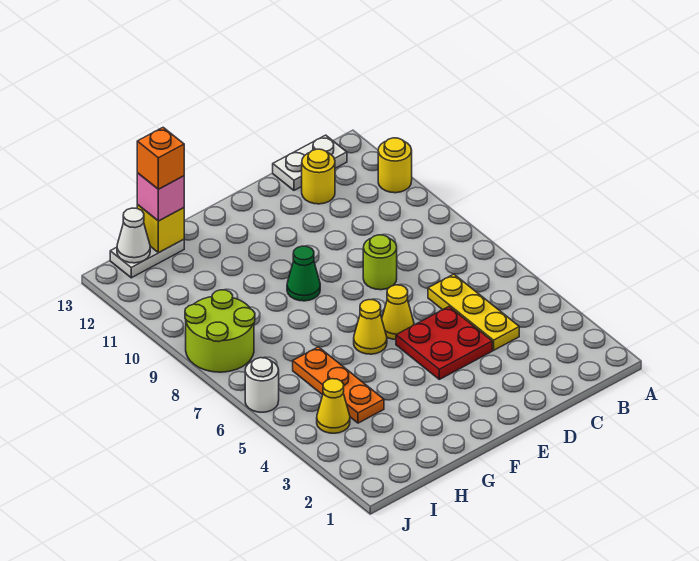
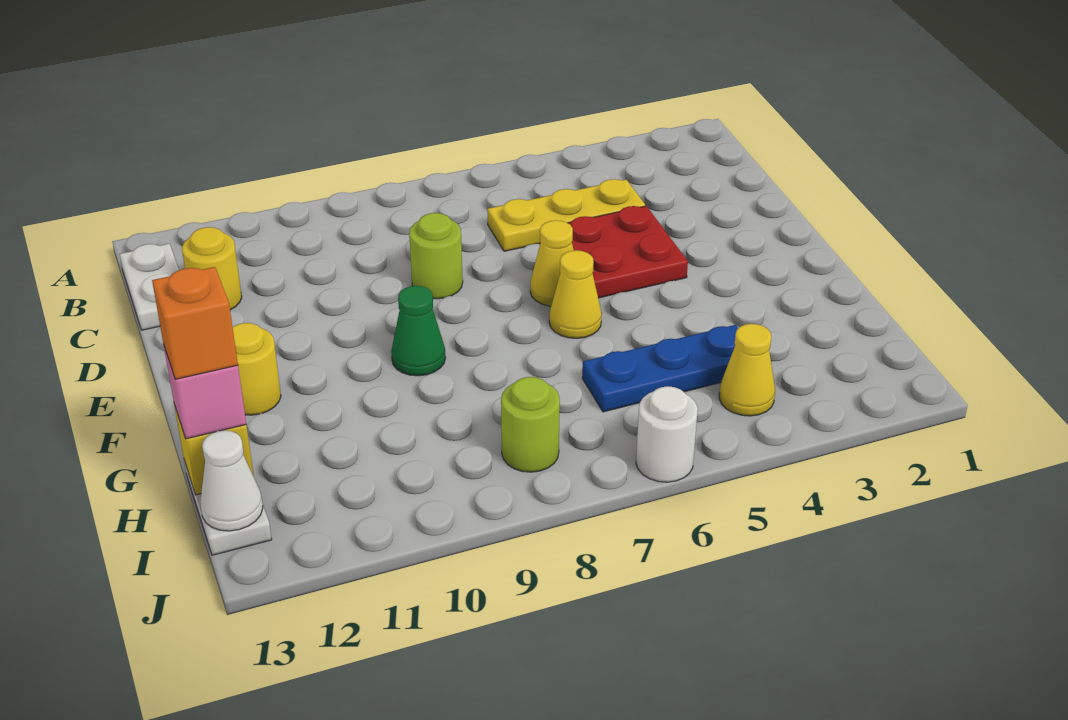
yellow 1x1 round brick [378,138,412,193] -> yellow 1x1 round brick moved to [233,323,281,415]
orange 1x3 plate [293,347,384,423] -> blue 1x3 plate [582,325,738,412]
lime 2x2 round brick [185,290,255,372] -> lime 1x1 round brick [501,377,560,472]

